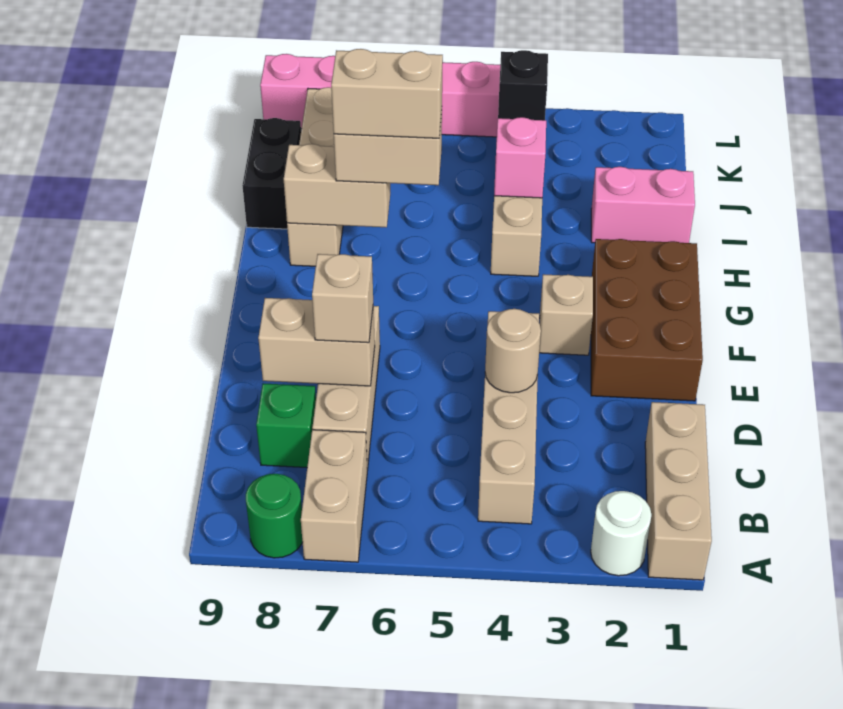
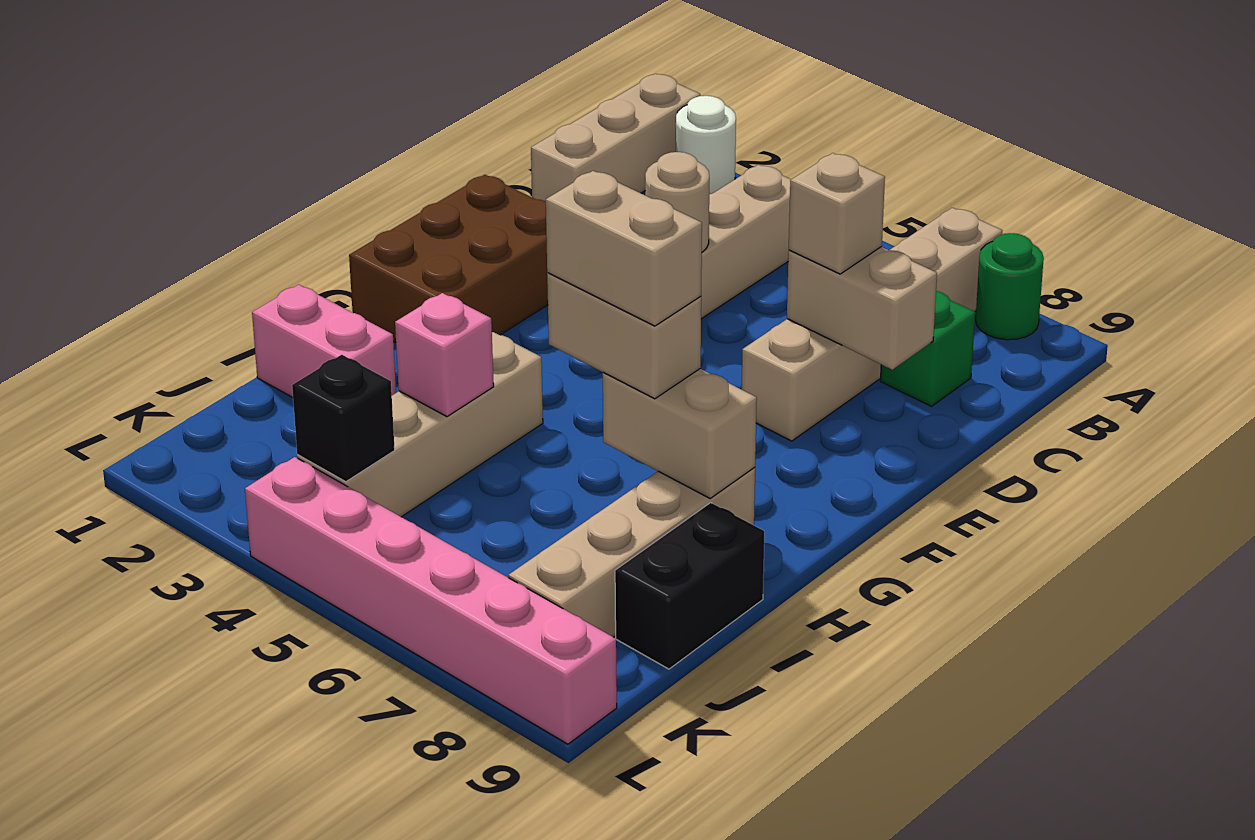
tan 1x1 brick [539,274,593,355] -> none

